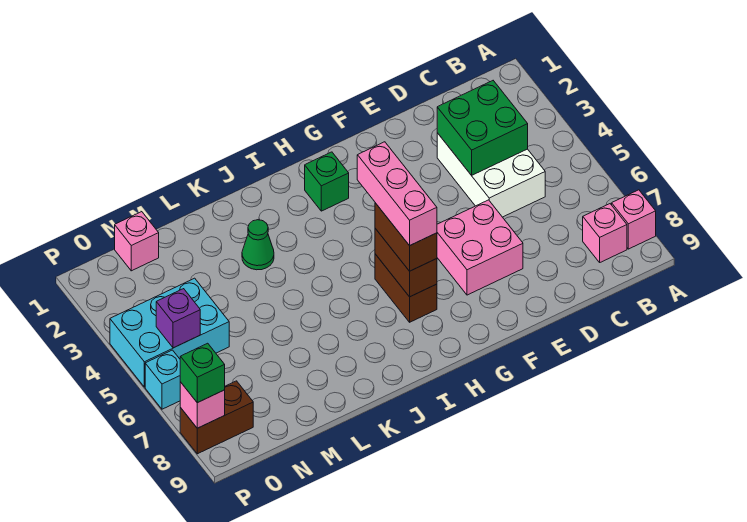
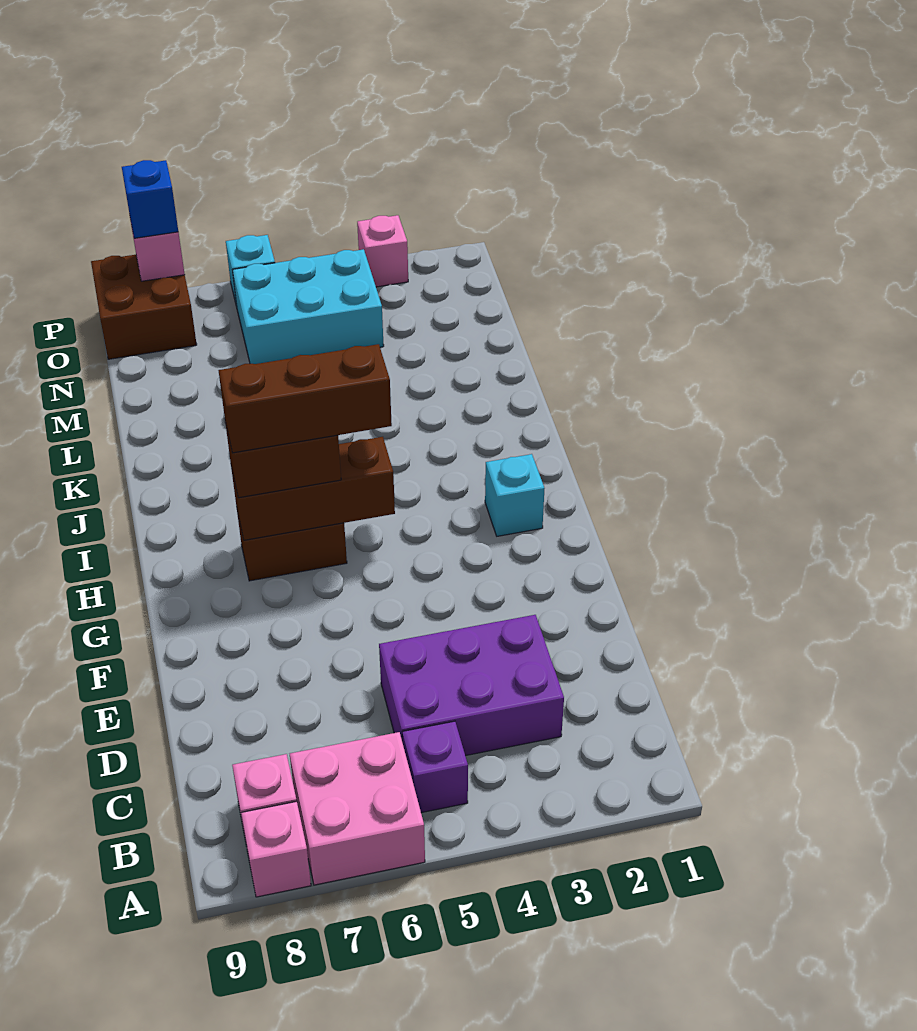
white 2x3 brick [437,133,545,217] -> purple 2x3 brick [379,615,564,756]
green 2x2 brick [437,81,528,175] -> none
pink 2x2 brick [437,200,523,295] -> pink 2x2 brick moved to [290,732,425,885]
green 1x1 brick [305,152,349,211] -> cyan 1x1 brick [485,454,545,536]
pink 1x3 brick [357,142,437,246] -> brown 1x3 brick [218,344,392,453]
brown 1x2 brick [375,228,437,297] -> brown 1x3 brick [231,437,395,540]
green 1x1 cone [242,220,274,270] -> none
pink 1x1 brick [115,212,159,271] -> pink 1x1 brick moved to [357,215,408,287]
cyan 2x3 brick [110,278,229,387] -> cyan 2x3 brick turned to [232,249,384,364]
purple 1x1 brick [156,289,200,348] -> purple 1x1 brick moved to [402,721,468,813]
brown 1x2 brick [180,381,253,454] -> brown 2x2 brick [91,255,197,359]
green 1x1 brick [180,343,225,403] -> blue 1x1 brick [122,160,178,238]

